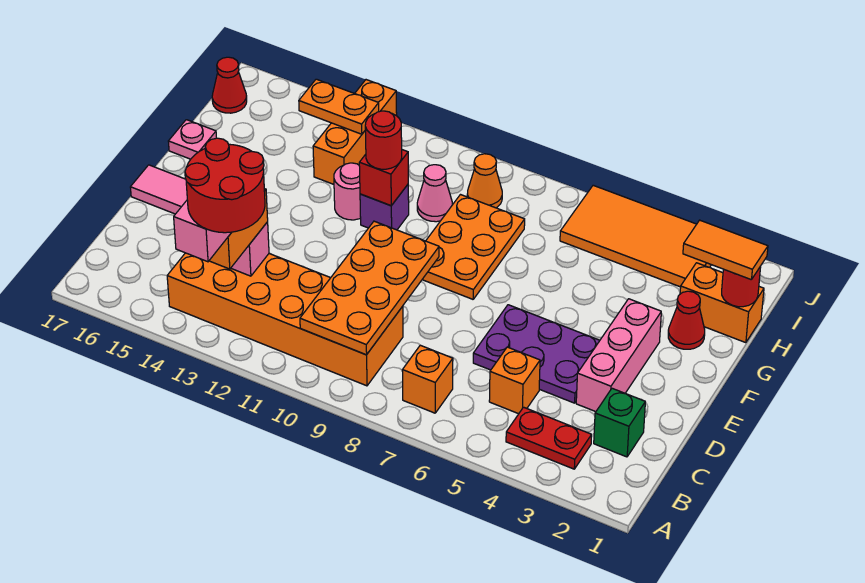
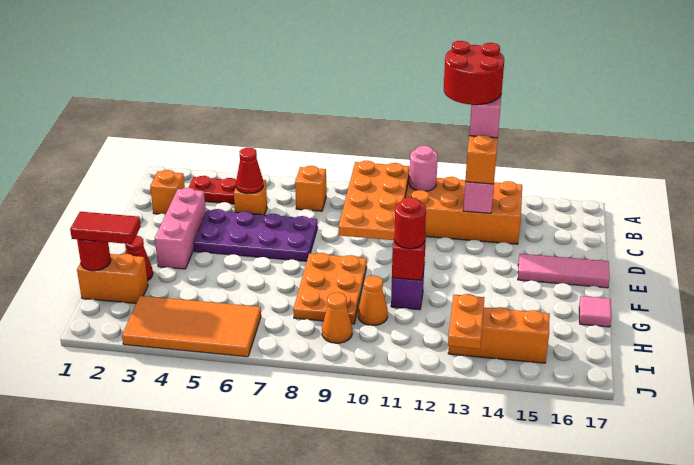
green 1x1 brick [594,388,645,457] -> orange 1x1 brick [150,170,185,214]
purple 2x3 plate [473,305,600,403] -> purple 2x4 plate [193,209,318,261]
pink 1x1 round brick [334,163,361,220] -> pink 1x1 round brick moved to [409,146,438,191]
pink 1x1 plate [168,120,216,159] -> pink 1x1 tile [579,296,612,327]
orange 1x2 tile [683,220,768,280] -> red 1x2 tile [70,212,141,244]
pink 1x1 cone [417,165,452,222] -> orange 1x1 cone [358,276,388,325]
orange 1x3 brick [313,80,397,184] -> orange 1x3 brick turned to [448,307,550,363]
orange 1x2 plate [299,79,379,134] -> orange 1x2 plate turned to [448,294,484,349]
red 1x1 cone [212,57,247,113] -> red 1x1 cone moved to [236,148,263,194]

